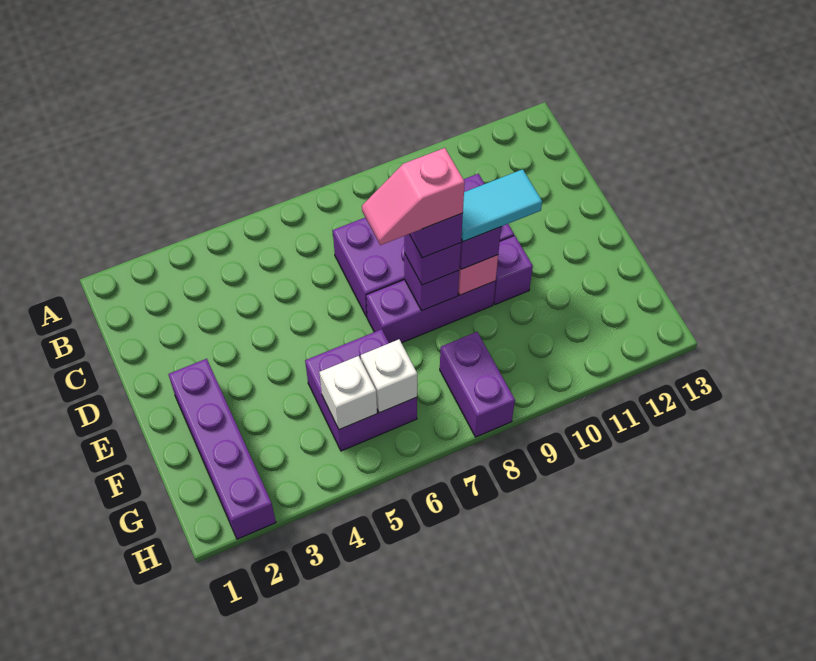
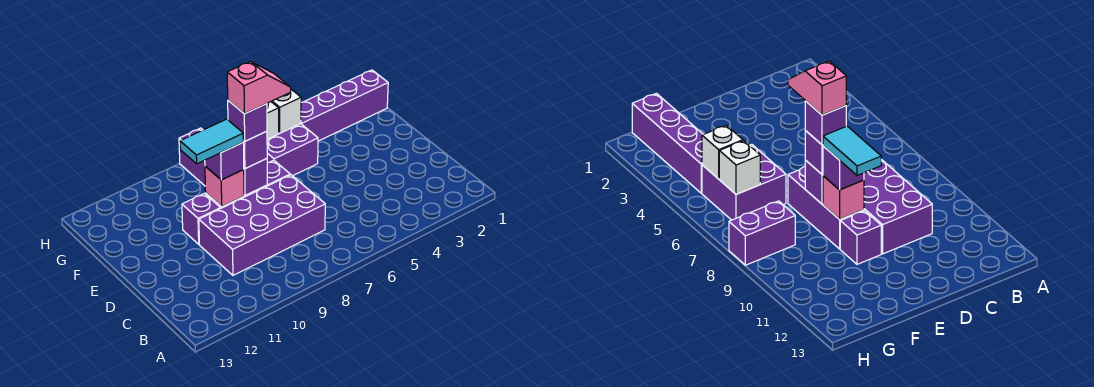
purple 1x4 brick [168,359,276,539] -> purple 1x4 brick turned to [301,70,388,141]

